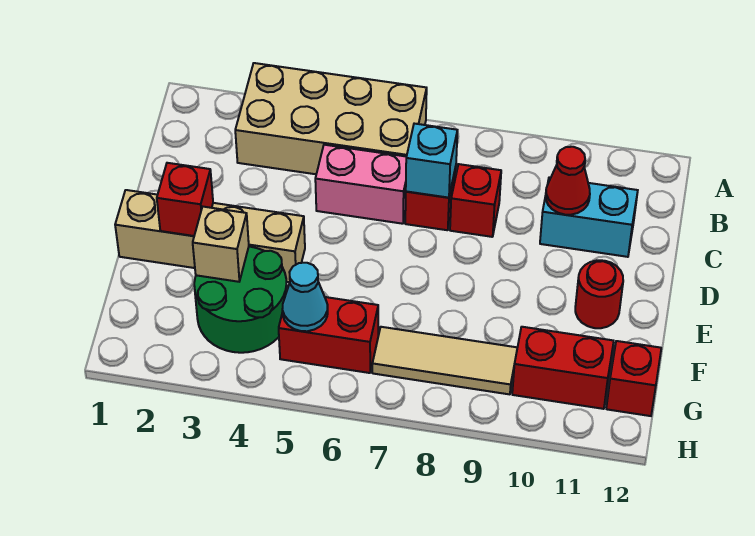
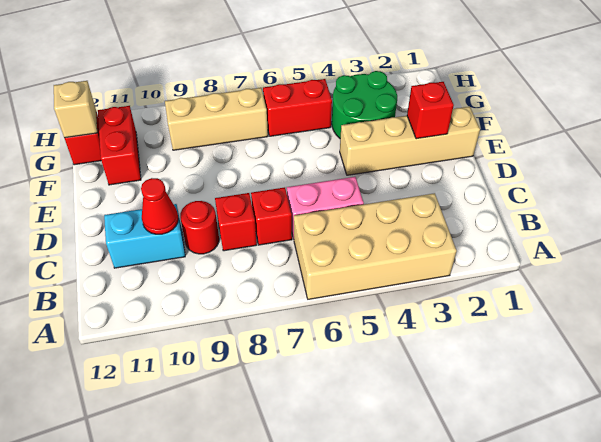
cyan 1x1 brick [406,124,457,198] -> none
red 1x1 round brick [575,260,623,328] -> red 1x1 round brick moved to [180,201,219,254]
tan 1x1 brick [193,207,249,282] -> tan 1x1 brick moved to [54,81,97,138]
cyan 1x1 cone [282,263,328,331] -> none
tan 1x3 tile [372,327,517,394] -> tan 1x3 brick [165,88,268,150]
red 1x2 brick [512,327,614,409] -> red 1x2 brick turned to [98,106,141,185]

